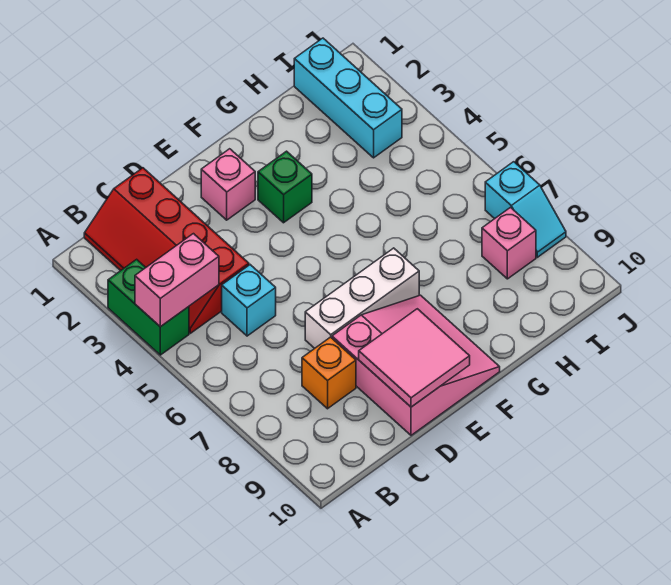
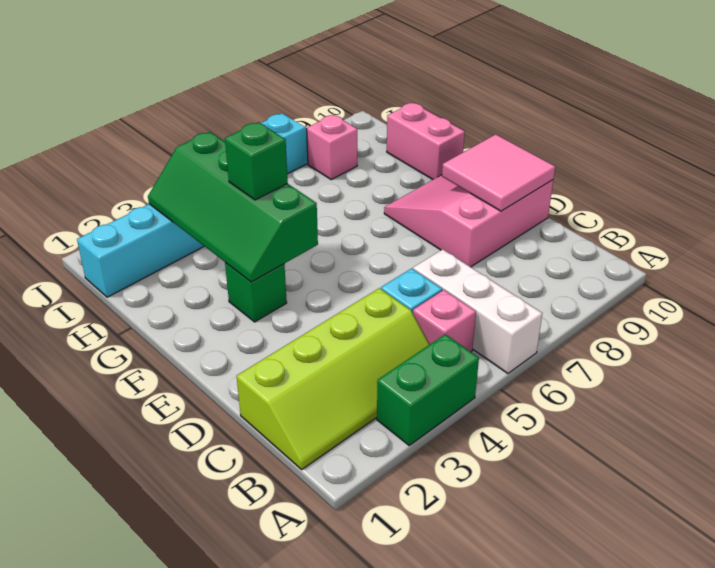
pink 1x2 brick [135,234,219,327] -> pink 1x2 brick moved to [387,103,465,179]
red 2x4 slope [84,168,249,333] -> lime 2x4 slope [237,288,430,469]
orange 1x1 brick [302,337,356,409] -> none
white 1x3 brick [305,248,419,348] -> white 1x3 brick moved to [413,249,542,374]
pink 1x1 brick [201,149,255,220] -> pink 1x1 brick moved to [413,290,476,352]
none -> green 2x4 slope [148,132,318,282]
none -> green 1x1 brick [225,122,288,200]

